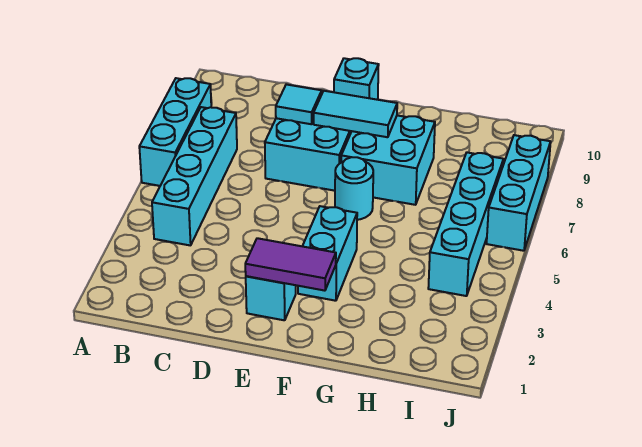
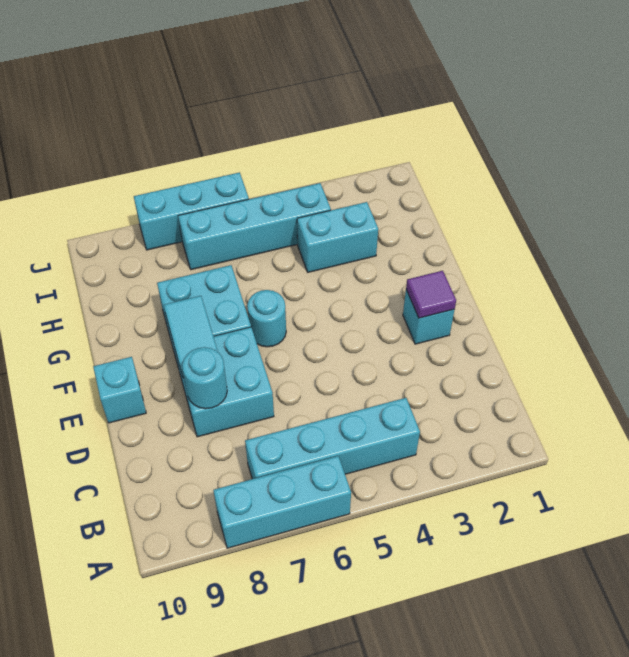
cyan 1x1 tile [276,84,322,124] -> cyan 1x1 round brick [182,347,227,409]
purple 1x2 tile [245,238,336,291] -> purple 1x1 tile [406,271,456,318]
cyan 1x2 brick [298,206,357,301] -> cyan 1x2 brick moved to [297,202,378,272]

